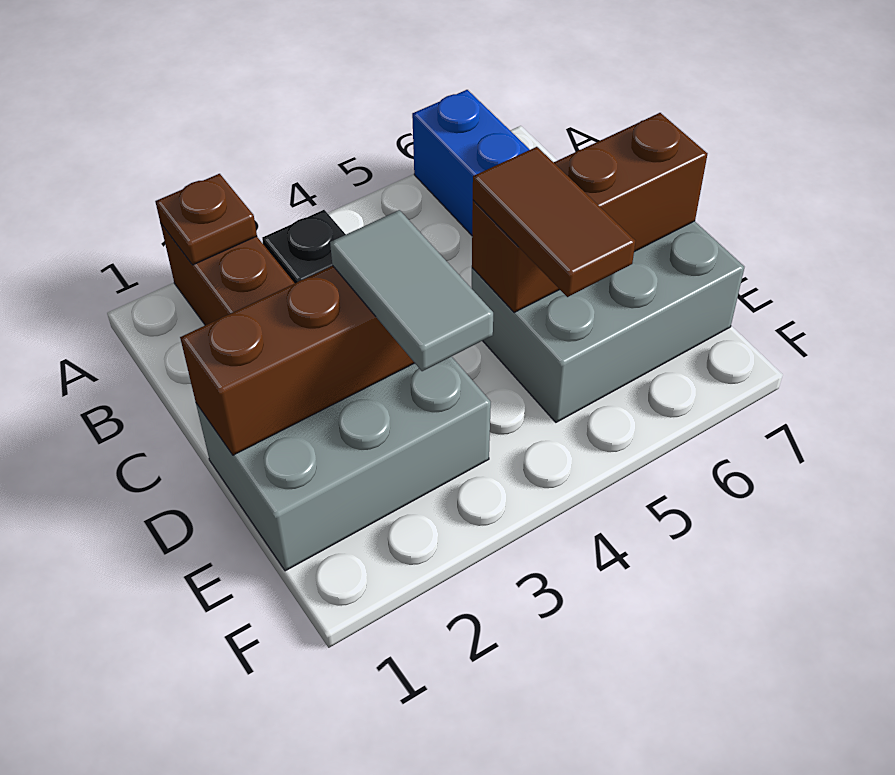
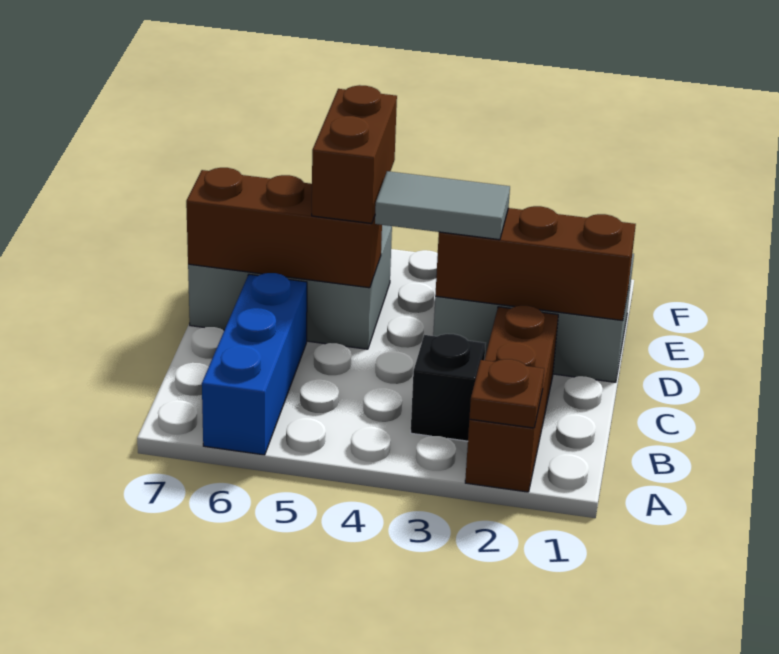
grey 1x2 tile [330,210,493,371] -> grey 1x2 tile turned to [375,171,510,240]
brown 1x2 tile [473,147,635,297] -> brown 1x2 brick [312,85,397,224]

